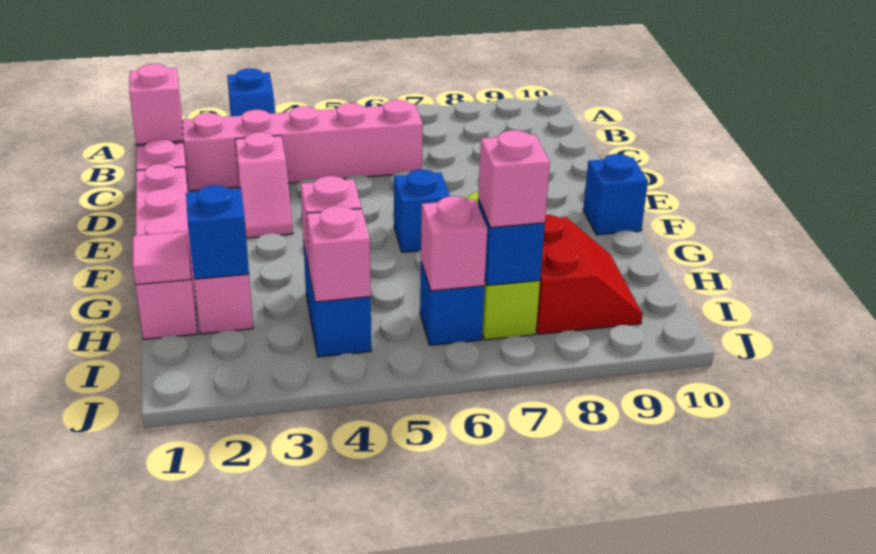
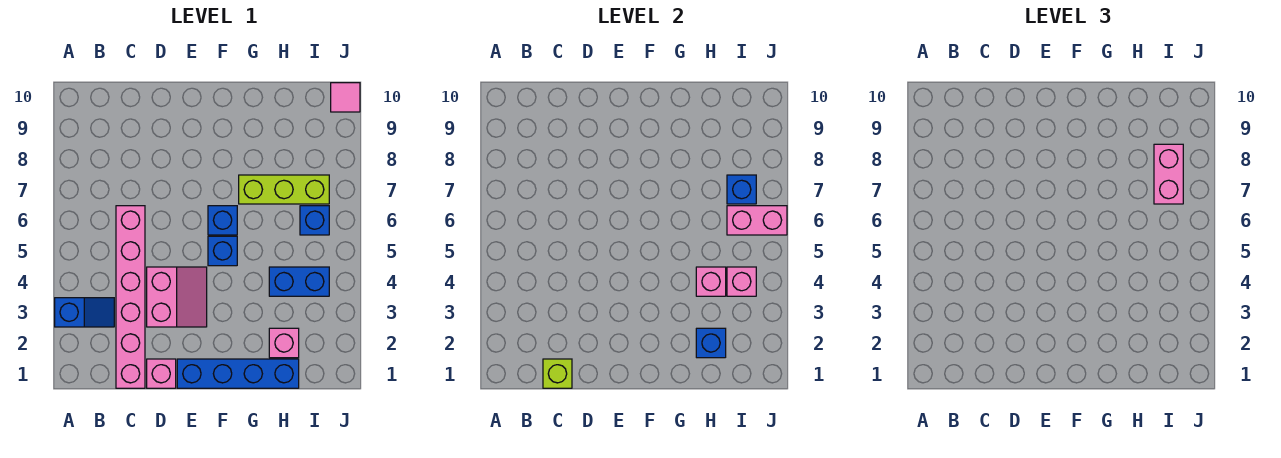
pink 1x1 brick [129,64,184,144] -> lime 1x1 brick [543,359,572,388]
pink 1x2 slope [235,132,293,238] -> pink 2x2 slope [147,267,207,327]
pink 1x4 brick [135,164,197,340] -> blue 1x4 brick [177,359,299,388]
blue 1x1 brick [583,154,648,235] -> blue 1x1 brick moved to [208,236,237,266]
pink 1x1 tile [132,231,191,285] -> pink 1x1 tile moved to [331,83,360,112]
red 2x2 slope [536,215,643,334] -> none
pink 1x1 brick [421,196,487,291] -> pink 1x2 brick [727,206,787,235]
pink 1x1 brick [478,130,550,228] -> pink 1x2 brick [1154,144,1183,204]

